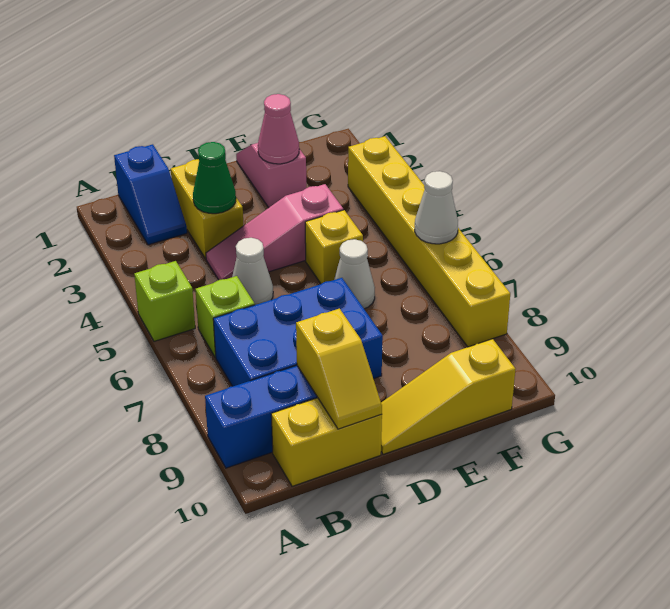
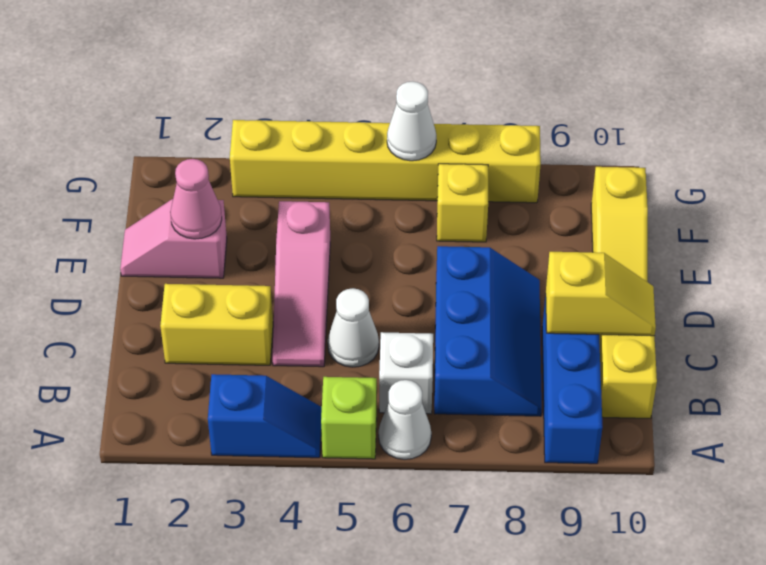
blue 1x2 slope [114,144,187,245] -> blue 1x2 slope moved to [208,374,322,458]
lime 1x1 brick [195,276,255,357] -> white 1x1 brick [379,332,433,414]
blue 2x3 brick [213,278,383,386] -> blue 2x3 slope [434,246,542,416]
green 1x1 cone [193,142,236,214] -> none
yellow 1x1 brick [305,210,363,284] -> yellow 1x1 brick moved to [437,164,488,242]
white 1x1 cone [334,239,375,309] -> white 1x1 cone moved to [379,380,431,460]

